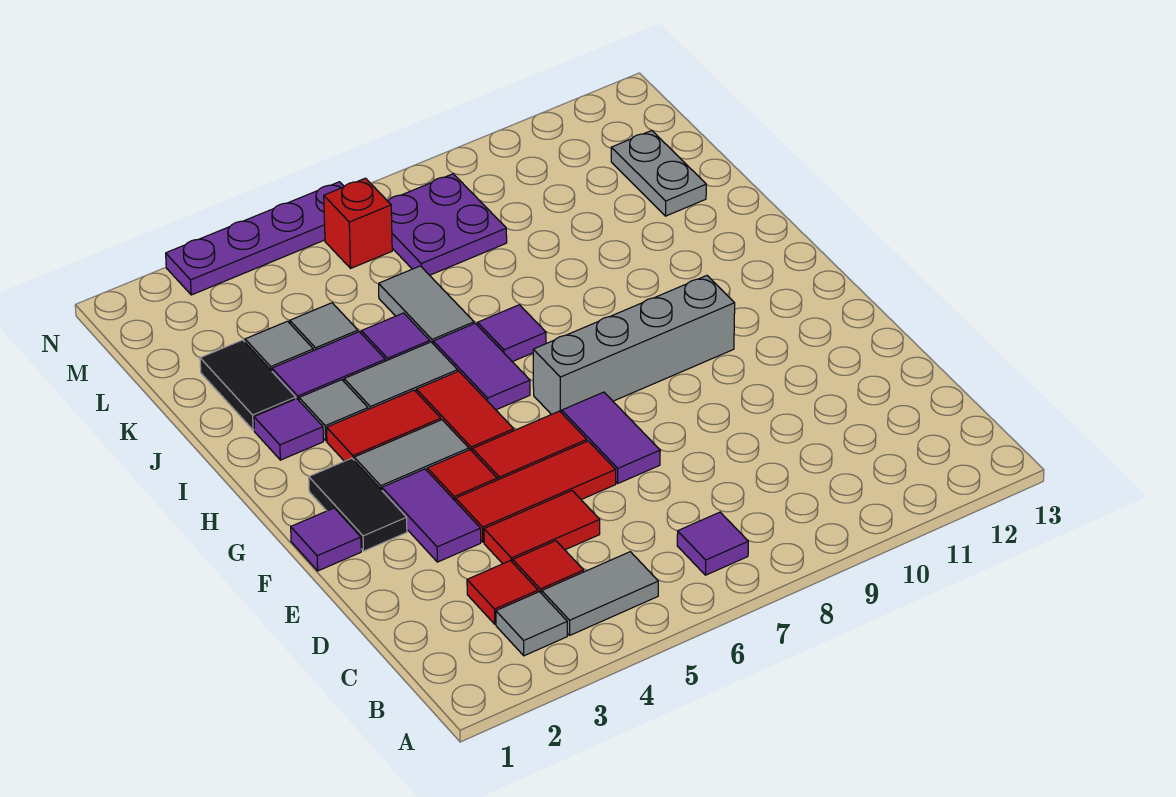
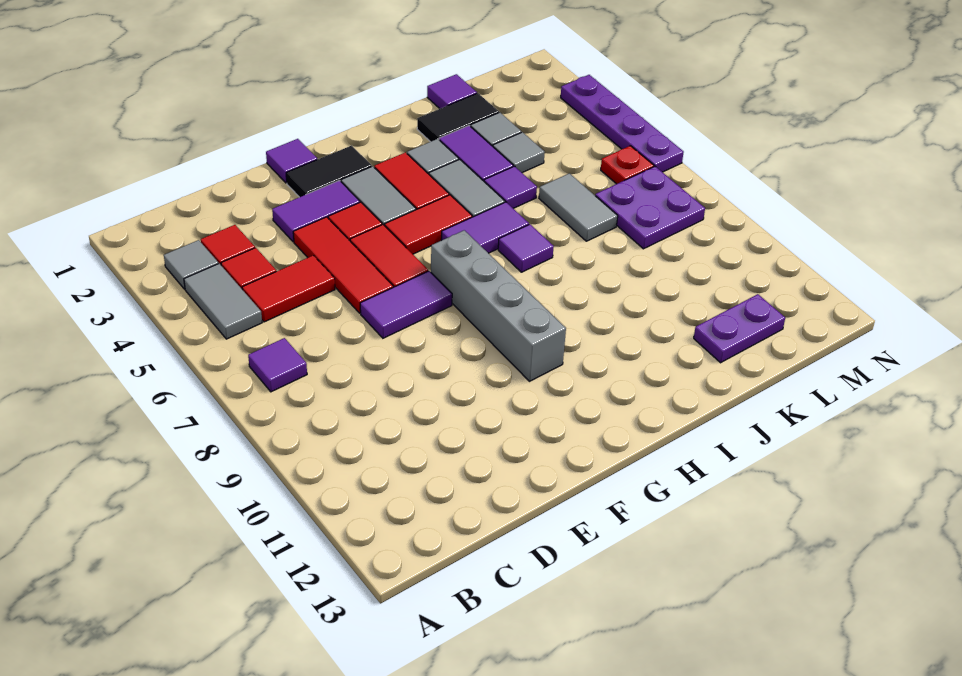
red 1x2 tile [484,491,600,564] -> red 1x2 tile turned to [242,255,335,322]
purple 1x1 tile [254,399,323,460] -> purple 1x1 tile moved to [427,74,477,109]
grey 1x2 tile [379,266,474,343] -> grey 1x2 tile turned to [539,173,618,241]
grey 1x2 plate [611,131,706,216] -> purple 1x2 plate [694,294,785,363]
red 1x1 brick [324,178,392,268] -> red 1x1 plate [601,146,654,184]

